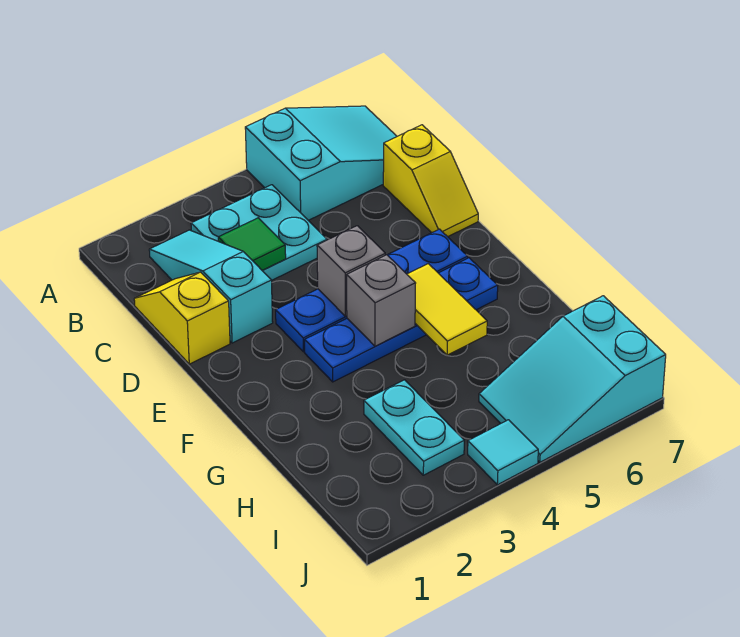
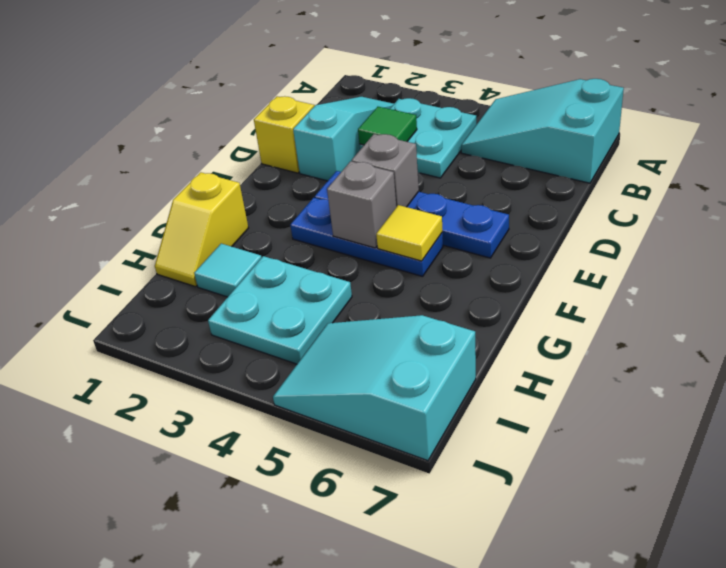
cyan 2x3 slope [245,106,397,220] -> cyan 2x3 slope turned to [461,79,624,183]
yellow 1x2 slope [383,125,478,237] -> yellow 1x2 slope moved to [155,172,248,287]
blue 1x4 plate [305,258,498,382] -> blue 1x3 plate [290,198,443,276]
yellow 1x2 tile [407,264,487,355] -> yellow 1x1 tile [376,205,443,261]
cyan 1x2 plate [364,380,464,475] -> cyan 2x2 plate [208,256,352,364]
cyan 1x1 tile [468,420,538,485] -> cyan 1x1 tile moved to [194,244,262,297]

